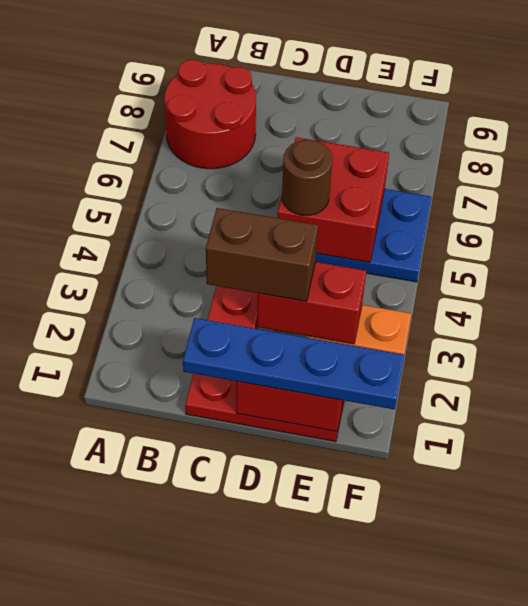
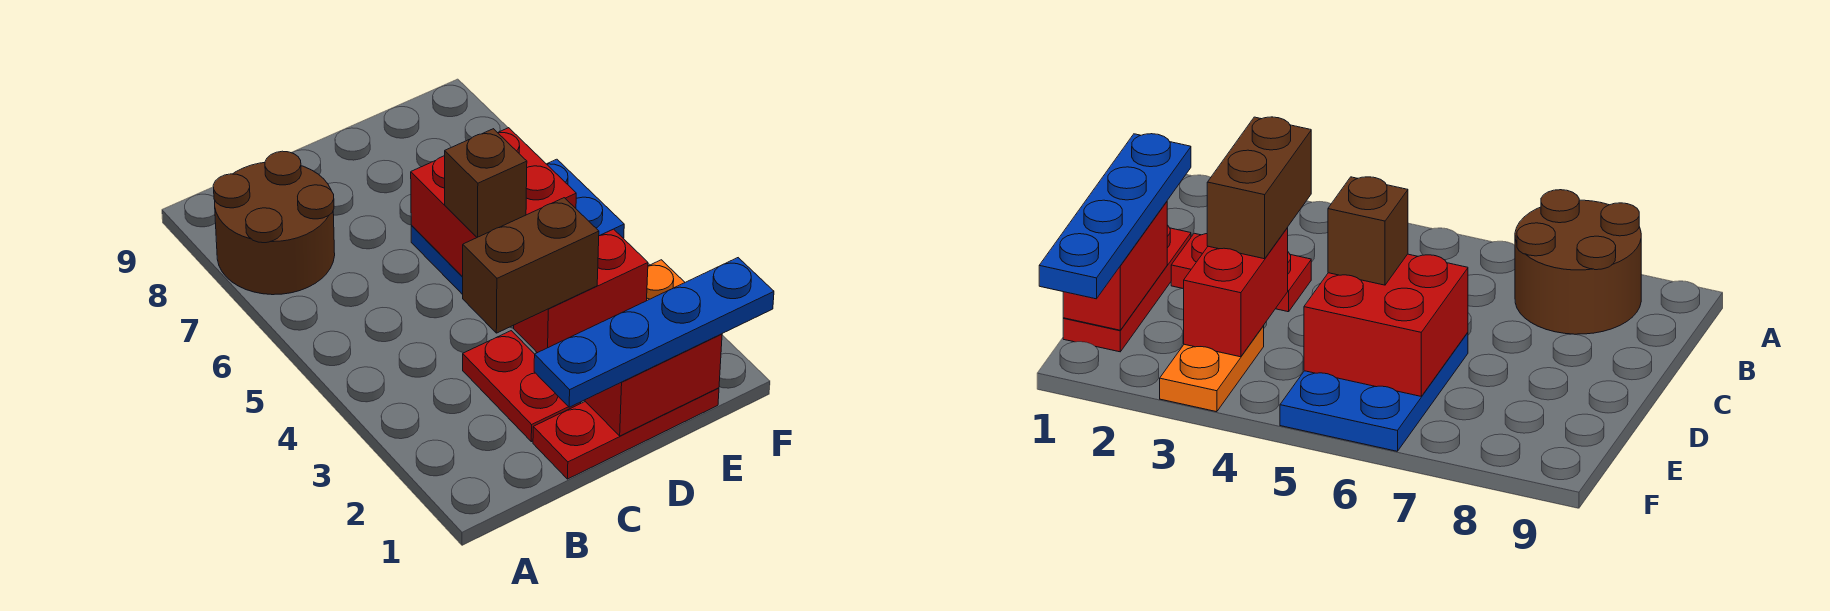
red 2x2 round brick [164,60,256,169] -> brown 2x2 round brick [213,151,335,295]
brown 1x1 round brick [282,140,332,215] -> brown 1x1 brick [445,129,527,237]

